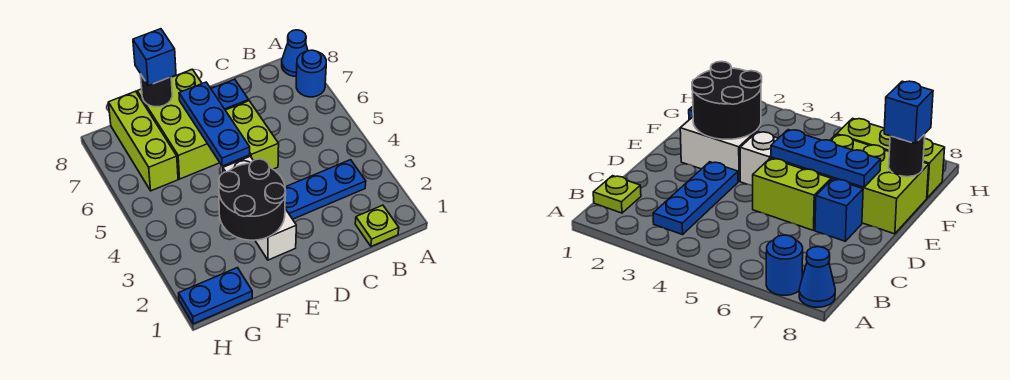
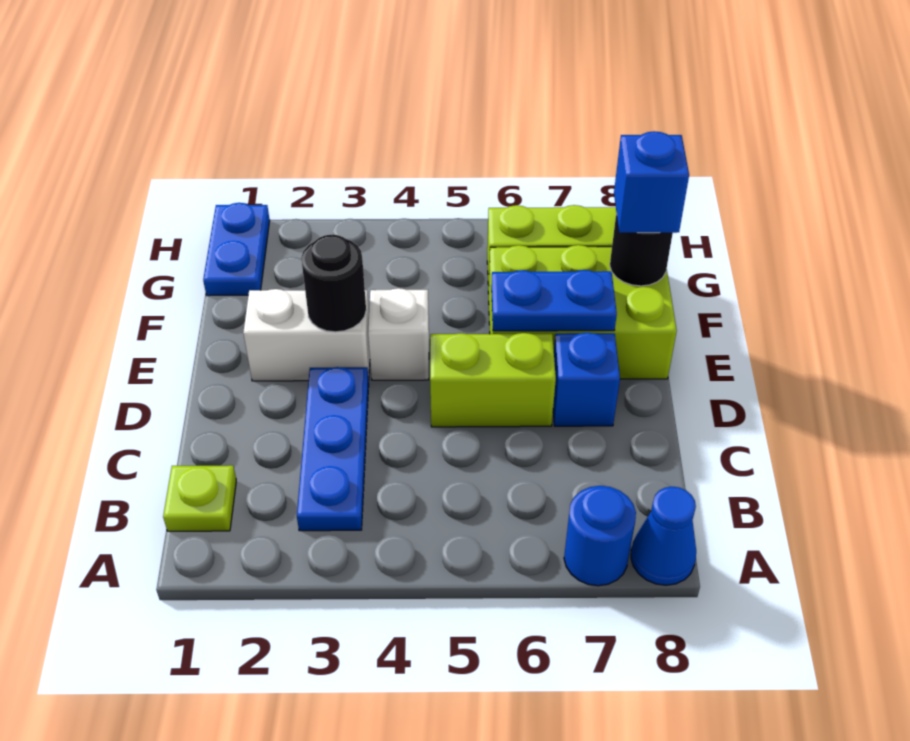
black 2x2 round brick [219,159,286,240] -> black 1x1 round brick [301,235,366,332]
blue 1x3 plate [179,82,250,166] -> blue 1x2 plate [491,270,617,331]

